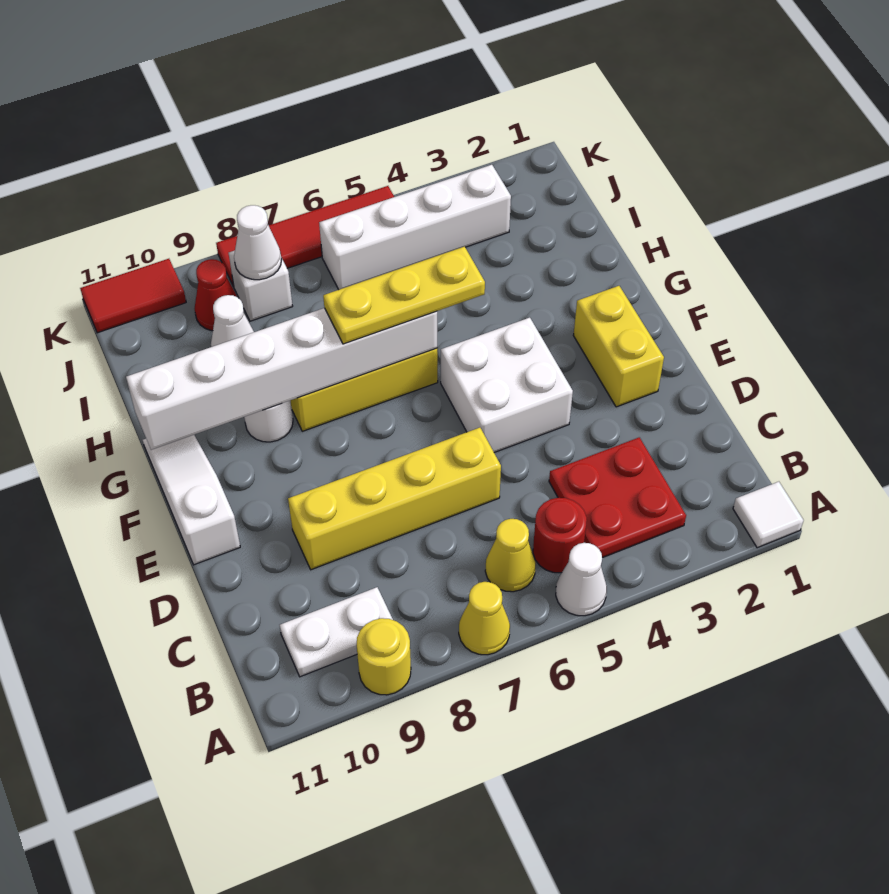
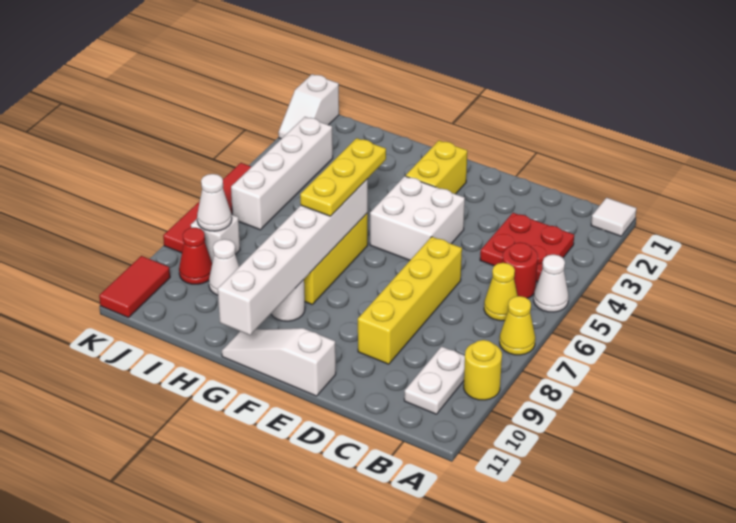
yellow 1x2 brick [573,286,664,407] -> yellow 1x2 brick turned to [406,141,467,194]
none -> white 1x2 slope [278,74,339,139]

